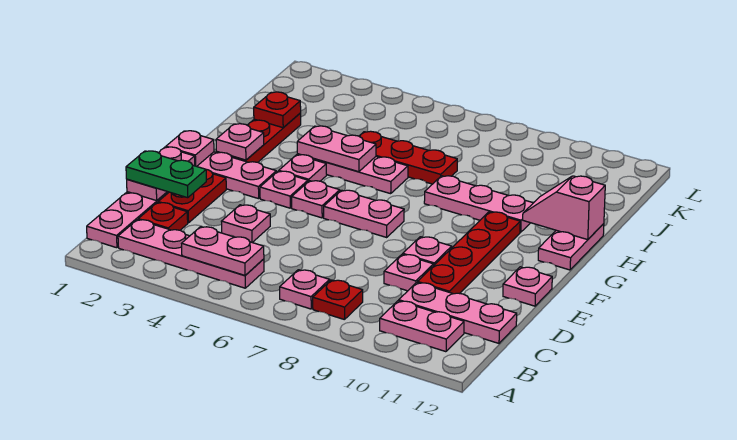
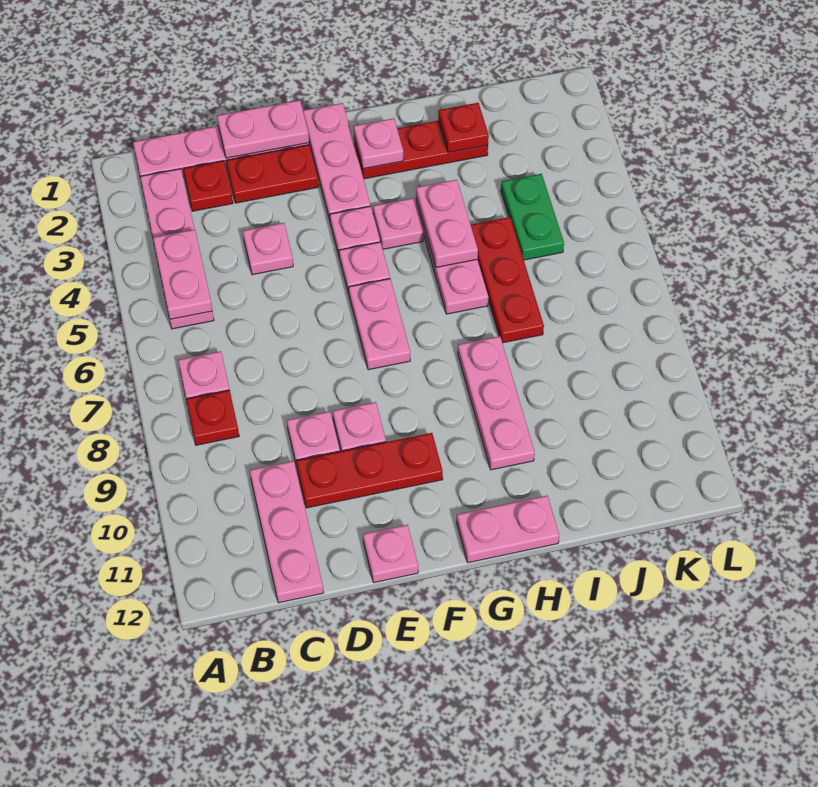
pink 1x2 plate [380,301,464,352] -> none
green 1x2 plate [126,151,206,198] -> green 1x2 plate moved to [501,174,564,260]
red 1x4 plate [417,212,520,294] -> red 1x3 plate [296,433,443,508]
pink 1x1 plate [166,131,214,166] -> none
pink 1x2 slope [523,176,605,240] -> none

